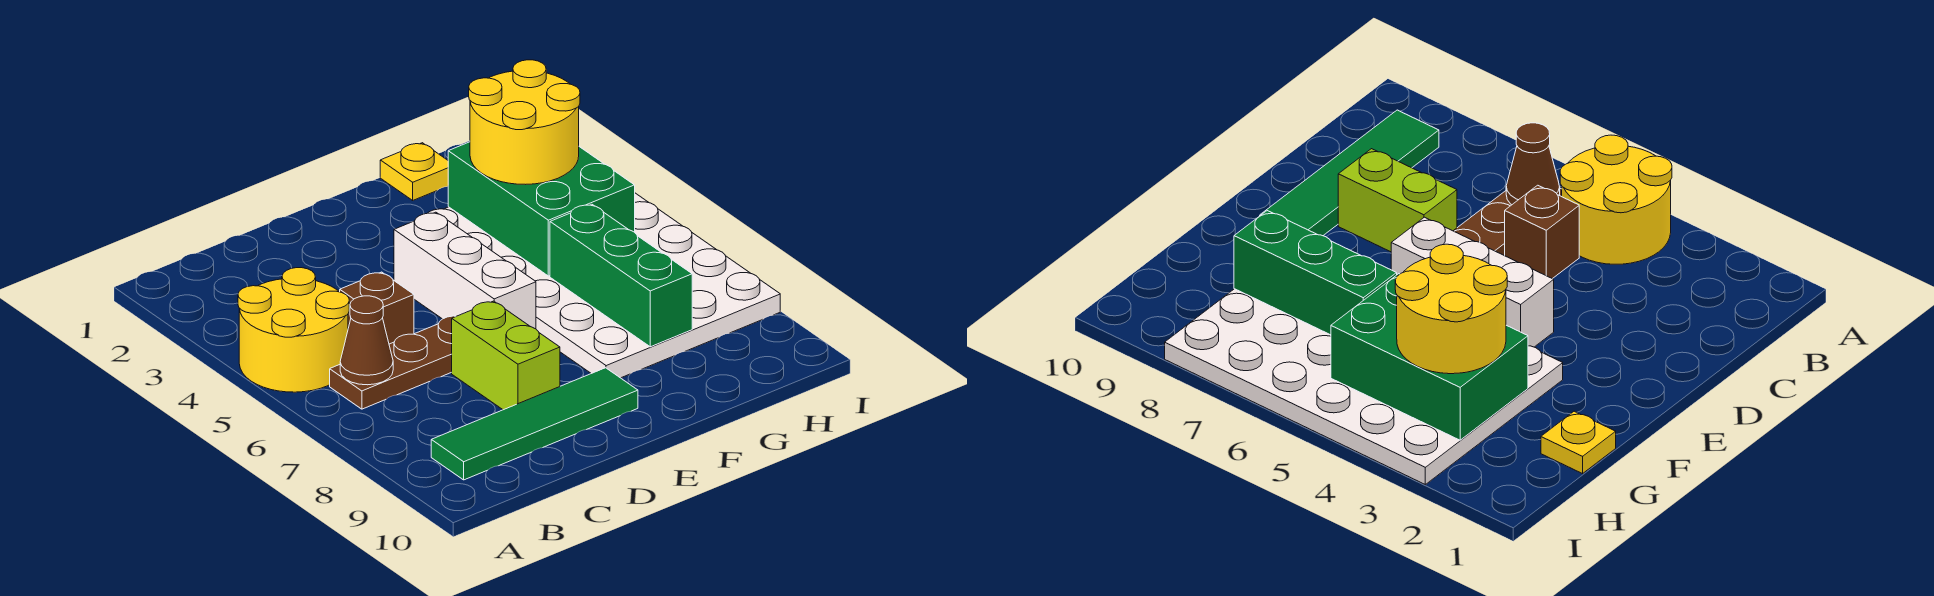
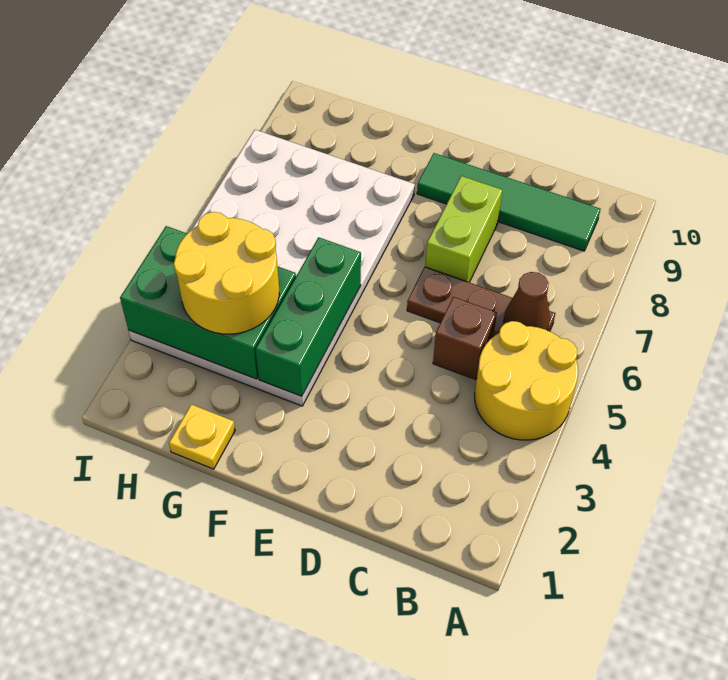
white 1x3 brick [394,212,536,329] -> none
green 2x3 brick [448,142,635,276] -> green 2x3 brick turned to [120,226,296,379]
green 1x3 brick [550,204,692,347] -> green 1x3 brick moved to [255,237,361,396]

